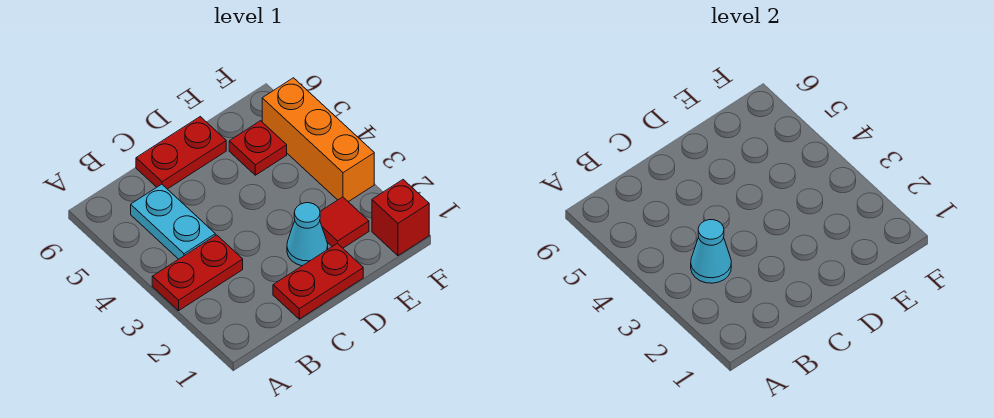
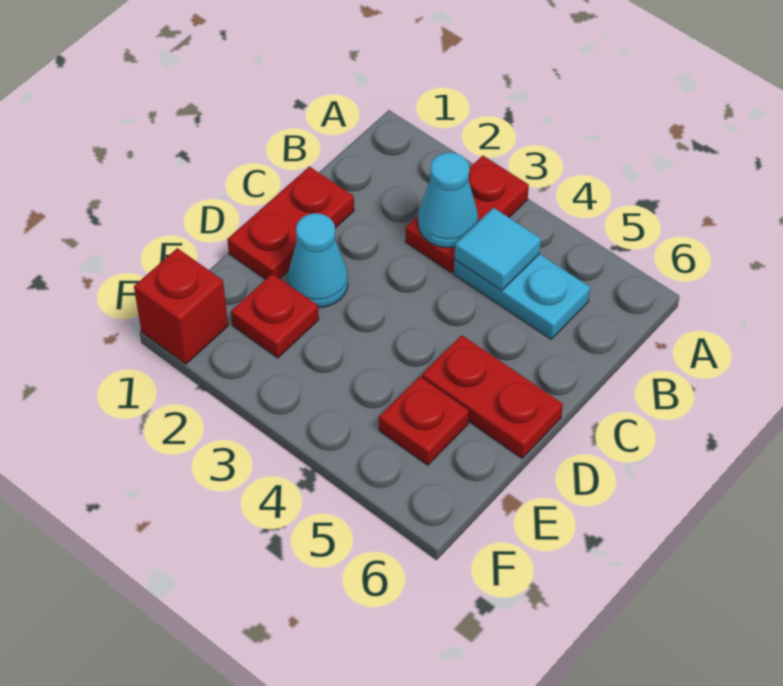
none -> cyan 1x1 tile [455,208,541,290]
red 1x2 plate [136,117,226,189] -> red 1x2 plate turned to [422,335,563,458]
red 1x1 tile [320,197,369,248] -> red 1x1 plate [231,274,319,358]
orange 1x3 brick [262,78,374,202] -> none

